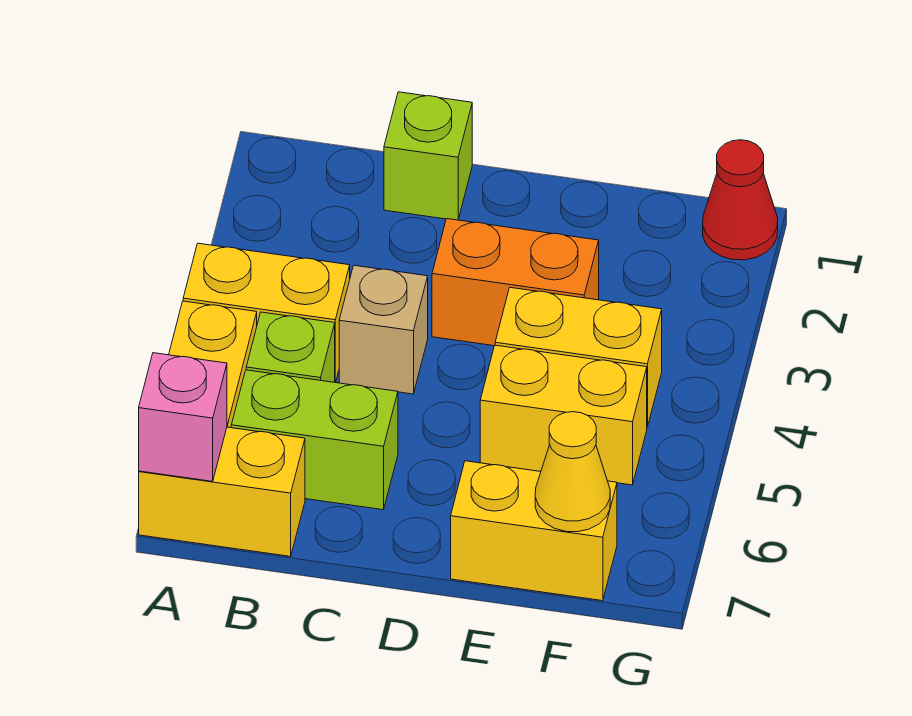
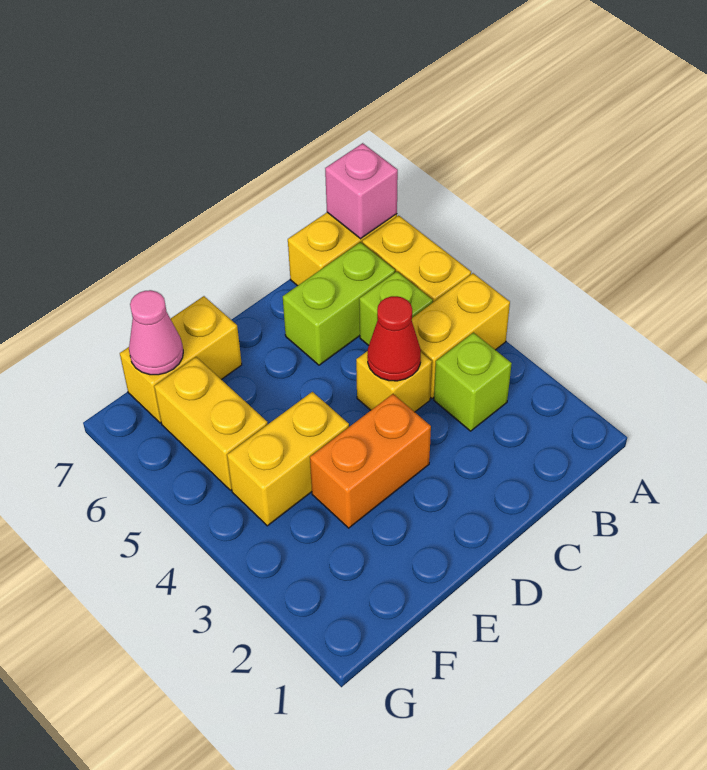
lime 1x1 brick [384,92,472,220] -> lime 1x1 brick moved to [434,333,512,431]
tan 1x1 brick [339,265,428,394] -> yellow 1x1 brick [356,351,432,412]
yellow 1x2 brick [480,345,647,485] -> yellow 1x2 brick turned to [154,357,268,490]
yellow 1x1 cone [535,412,610,532] -> pink 1x1 cone [129,290,183,375]
red 1x1 cone [703,140,778,260] -> red 1x1 cone moved to [367,296,421,381]

